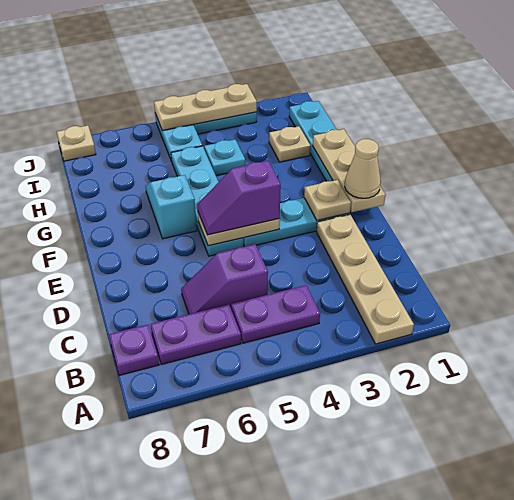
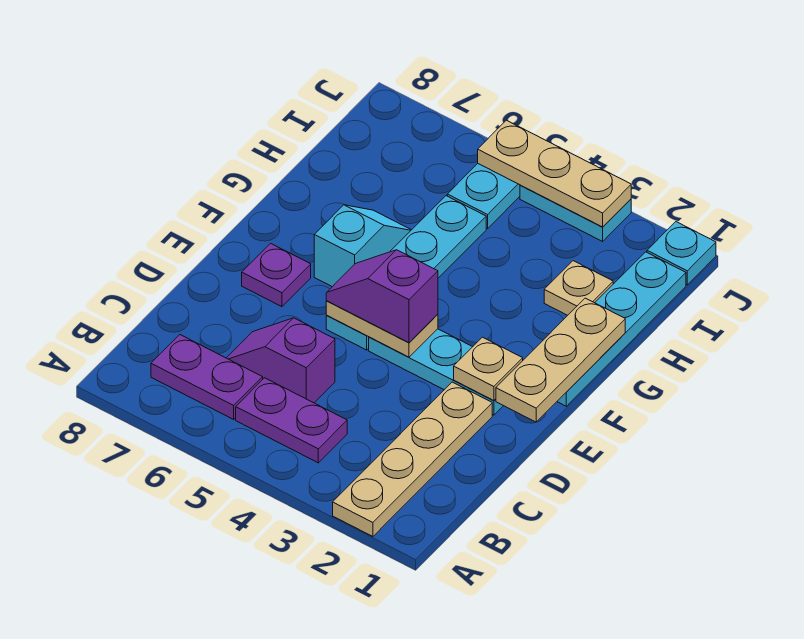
purple 1x1 plate [109,325,159,375] -> purple 1x1 plate moved to [242,243,311,307]
tan 1x1 cone [345,139,381,198] -> none
cyan 1x1 plate [204,139,245,176] -> cyan 1x1 plate moved to [647,222,716,285]
tan 1x1 plate [57,125,96,161] -> none

